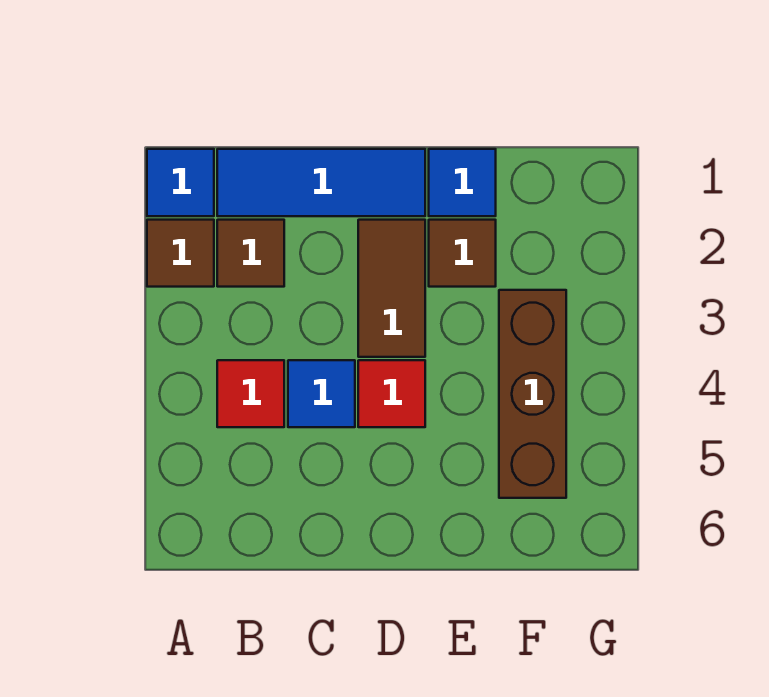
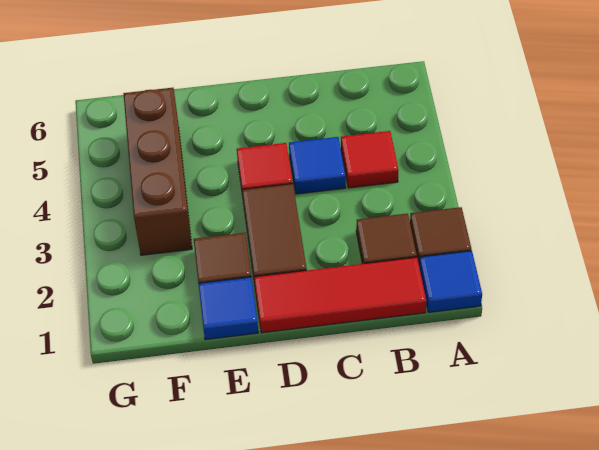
blue 1x3 tile [217,149,425,216] -> red 1x3 tile [254,257,426,333]

